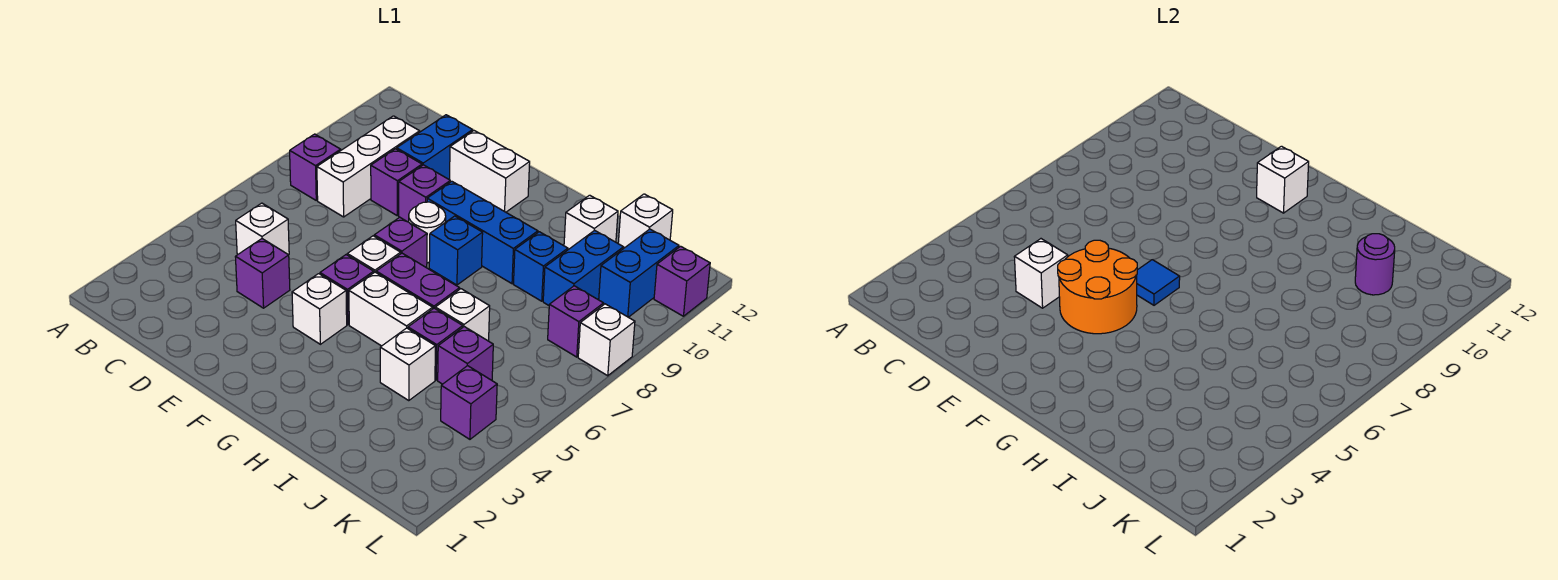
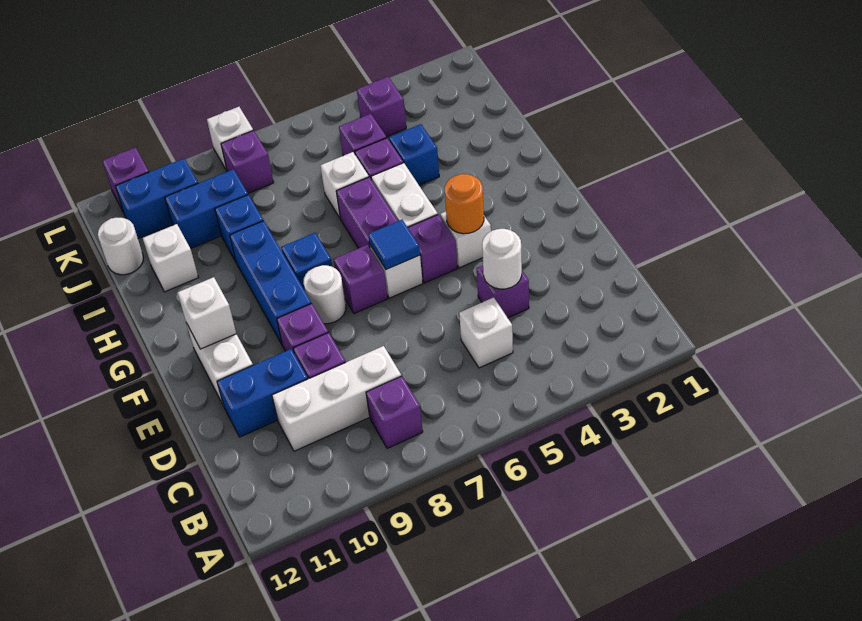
white 1x1 brick [1014,239,1068,308] -> white 1x1 round brick [482,229,522,289]
orange 2x2 round brick [1058,240,1137,334] -> orange 1x1 round brick [445,174,484,234]
white 1x1 brick [380,328,435,401] -> blue 1x1 brick [389,124,439,185]
purple 1x1 round brick [1355,234,1395,295] -> none
white 1x1 brick [618,194,673,249] -> white 1x1 round brick [98,218,143,275]

